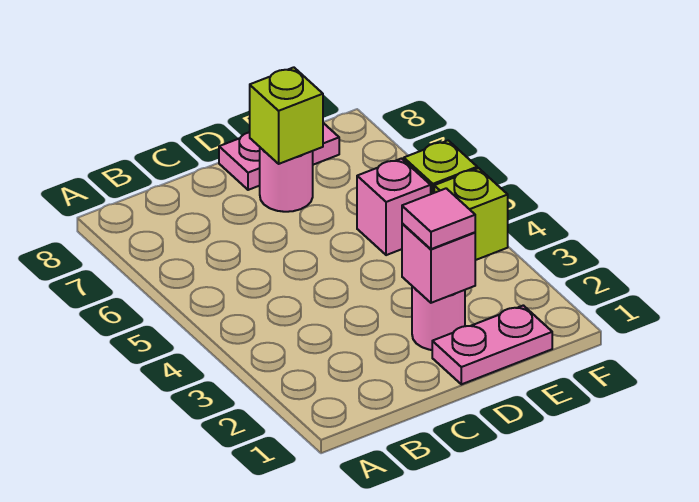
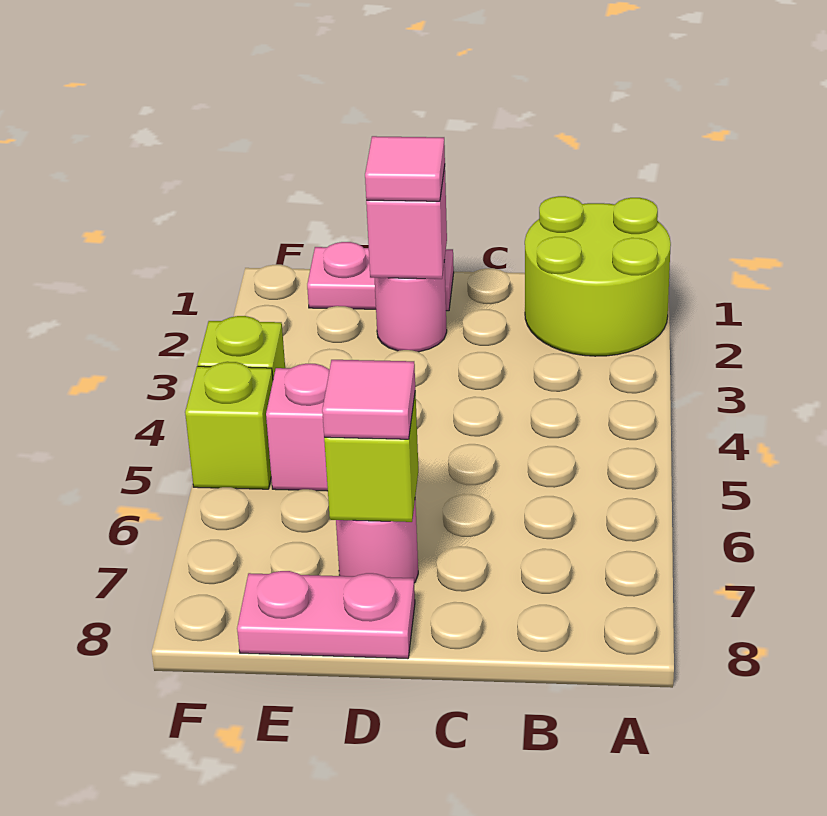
none -> lime 2x2 round brick [525,196,671,356]
none -> pink 1x1 tile [322,360,415,439]

